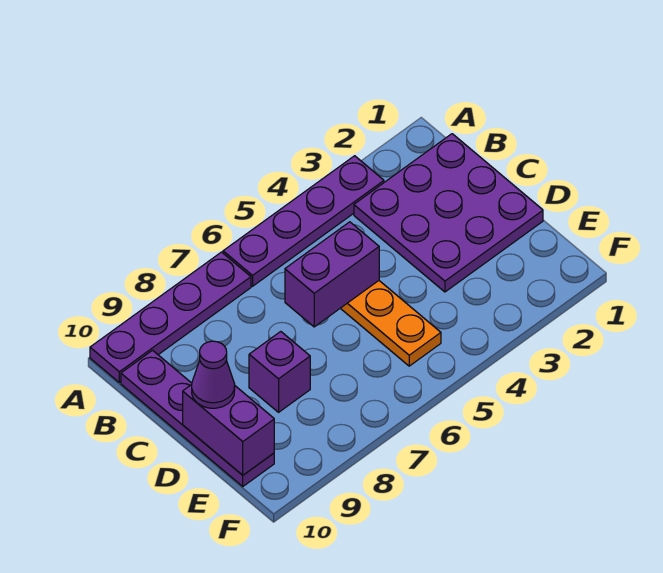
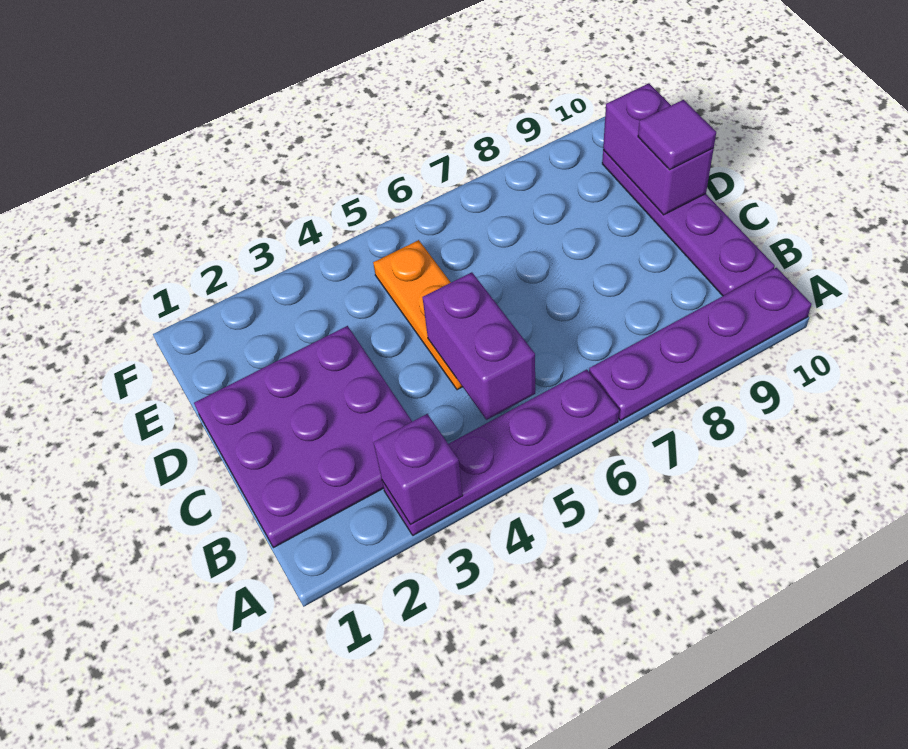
purple 1x2 brick [285,222,379,327] -> purple 1x2 brick turned to [423,272,535,420]
purple 1x1 brick [249,332,310,412] -> purple 1x1 brick moved to [373,414,463,524]
purple 1x1 cone [192,341,235,408] -> purple 1x1 tile [638,100,716,170]

